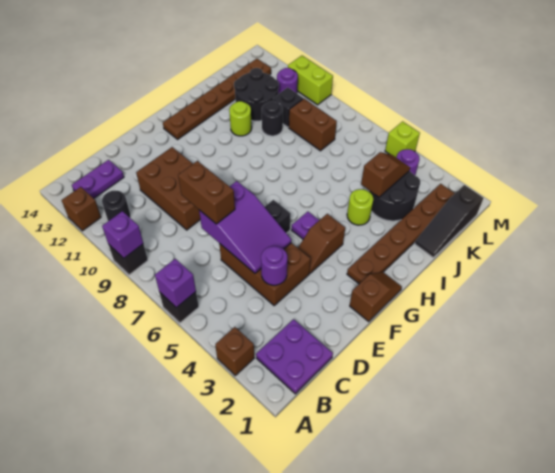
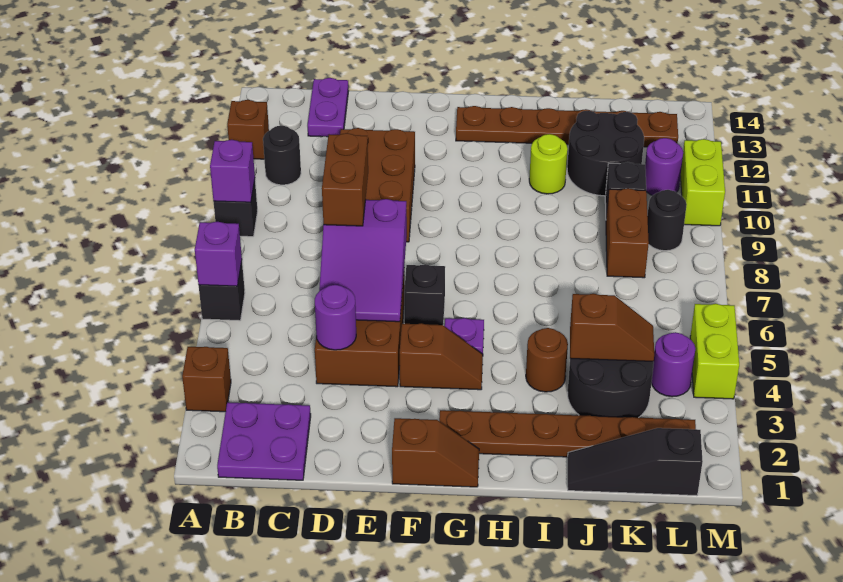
purple 1x2 plate [72,160,124,198] -> purple 1x2 plate turned to [308,78,349,137]
brown 1x2 slope [298,214,345,273] -> brown 1x2 slope turned to [400,323,483,390]
lime 1x1 round brick [347,189,373,225] -> brown 1x1 round brick [526,328,568,392]
black 1x1 round brick [262,101,283,136] -> black 1x1 round brick moved to [647,190,687,251]
lime 1x1 brick [385,121,420,158] -> lime 1x2 brick [690,304,739,399]

